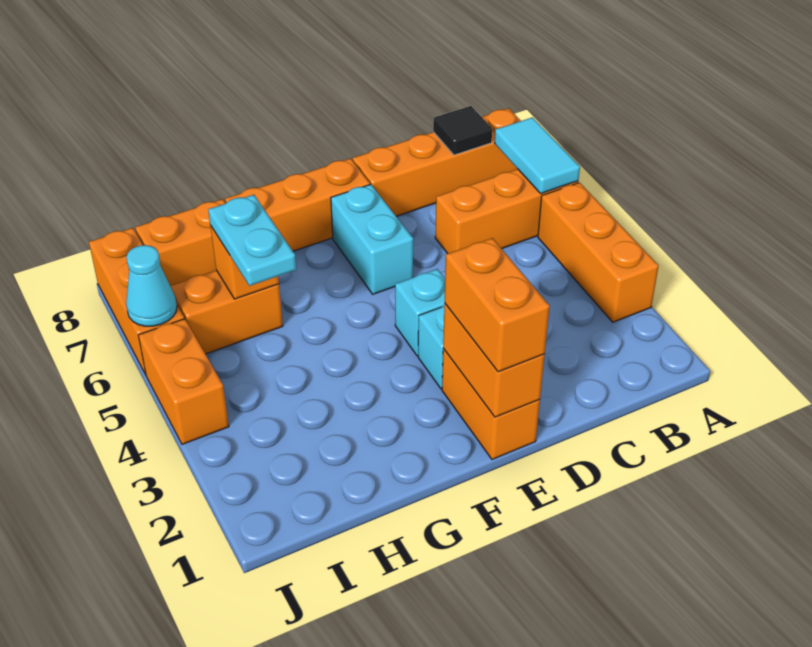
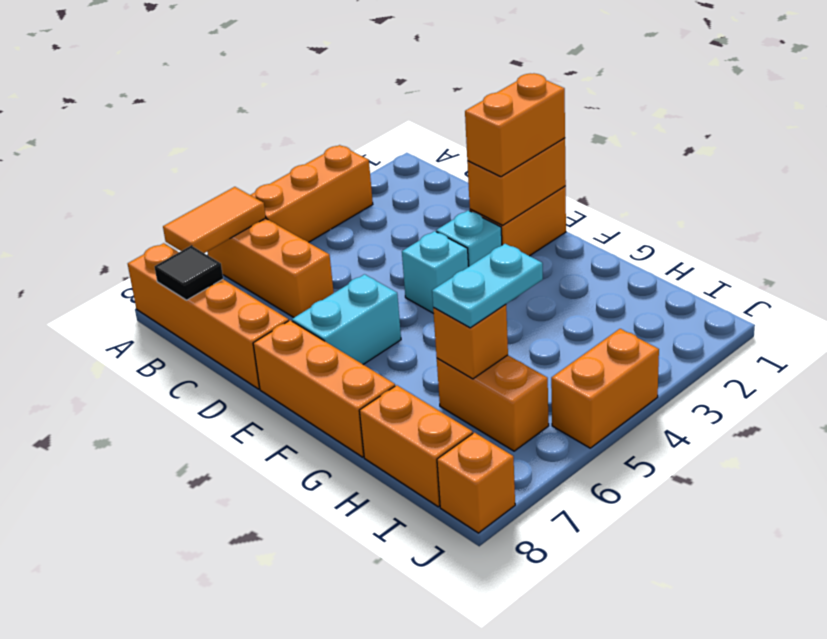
cyan 1x2 tile [495,117,580,193] -> orange 1x2 tile [163,187,266,253]
orange 1x3 brick [89,228,184,375] -> orange 1x1 brick [437,433,515,533]
cyan 1x1 cone [126,245,177,326] -> none

